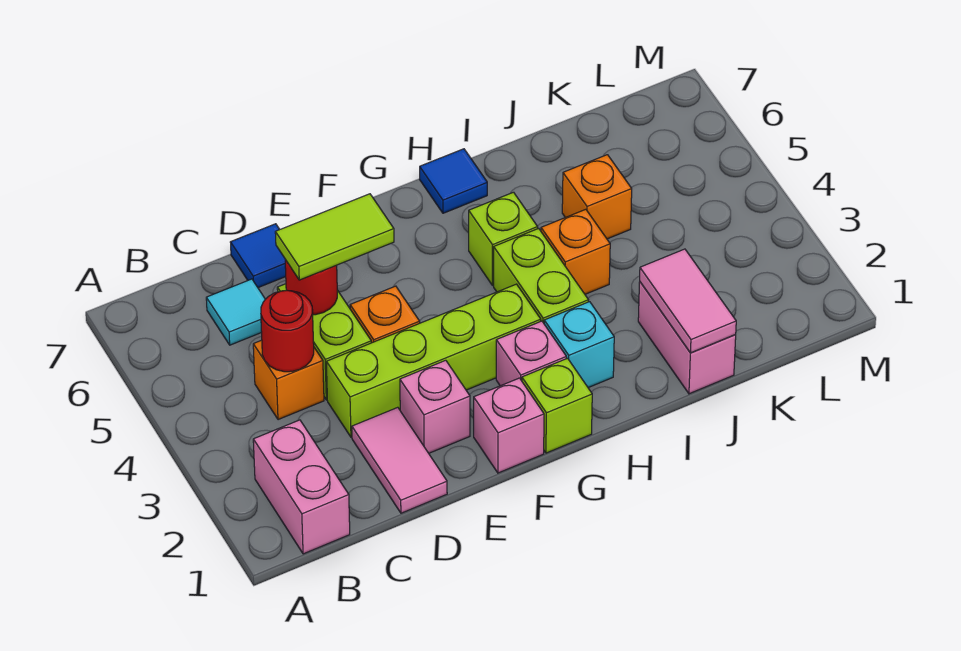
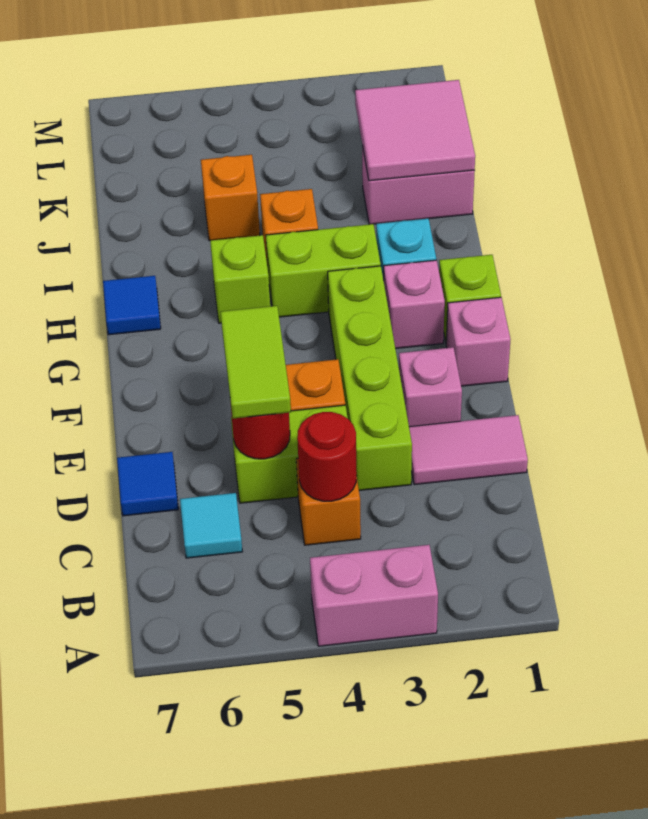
pink 1x2 brick [253,420,350,554] -> pink 1x2 brick moved to [310,545,438,646]
pink 1x2 tile [640,249,736,353] -> pink 2x2 tile [355,80,475,181]

